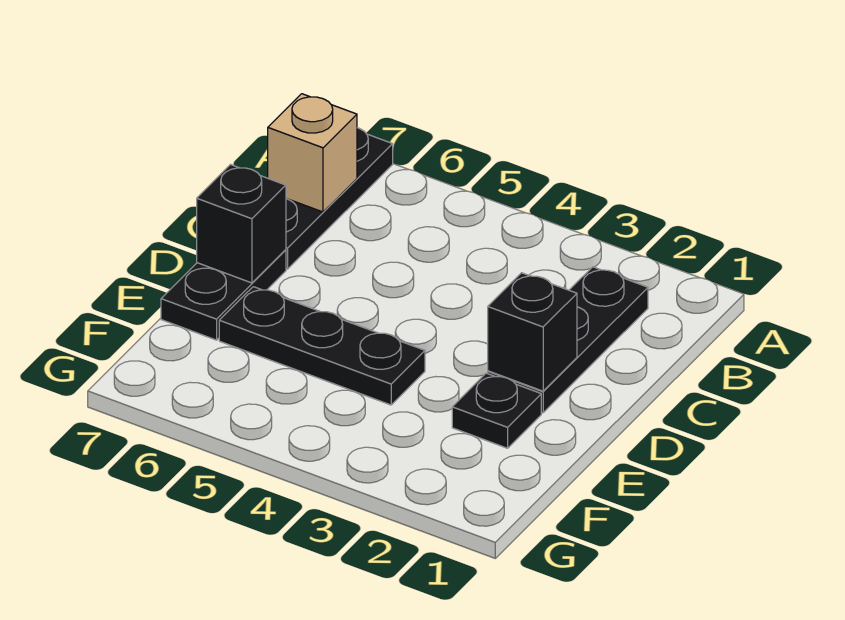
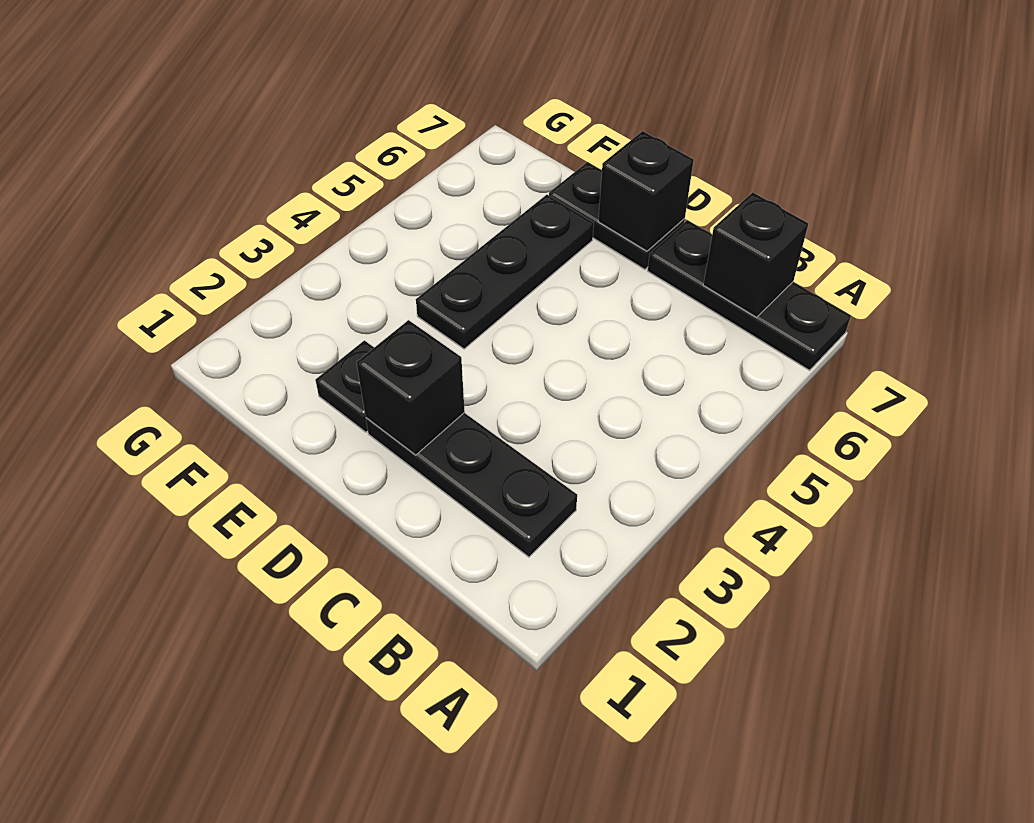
tan 1x1 brick [268,94,357,212] -> black 1x1 brick [703,192,809,317]

